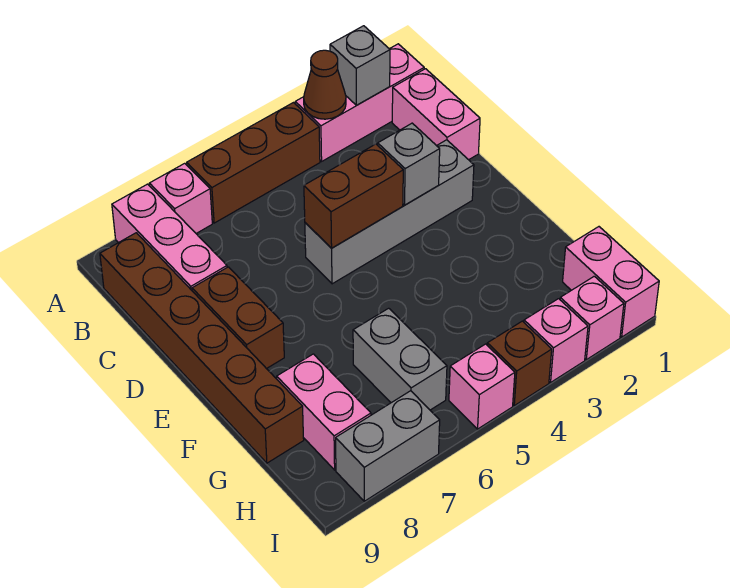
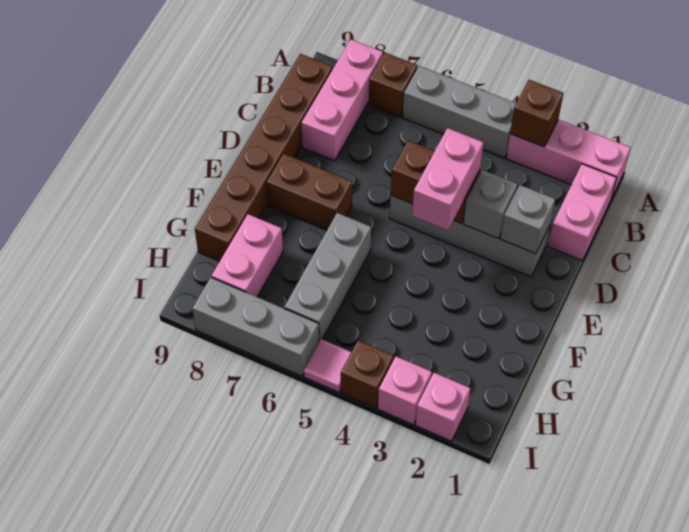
grey 1x1 brick [330,26,390,105] -> grey 1x1 brick moved to [500,185,555,254]
brown 1x1 cone [304,50,346,119] -> brown 1x1 brick [510,80,563,147]
brown 1x3 brick [187,103,320,223] -> grey 1x3 brick [403,66,516,158]
pink 1x1 brick [149,163,212,233] -> brown 1x1 brick [369,53,417,117]
brown 1x2 brick [192,267,284,369] -> brown 1x2 brick turned to [267,154,352,230]
grey 1x2 brick [353,308,447,410] -> grey 1x3 brick [284,213,371,341]
pink 1x2 brick [563,227,659,337] -> pink 1x2 brick moved to [412,128,484,230]
pink 1x1 brick [449,344,515,429] -> pink 1x1 tile [304,339,351,392]
grey 1x2 brick [336,391,440,501] -> grey 1x3 brick [192,277,319,376]

